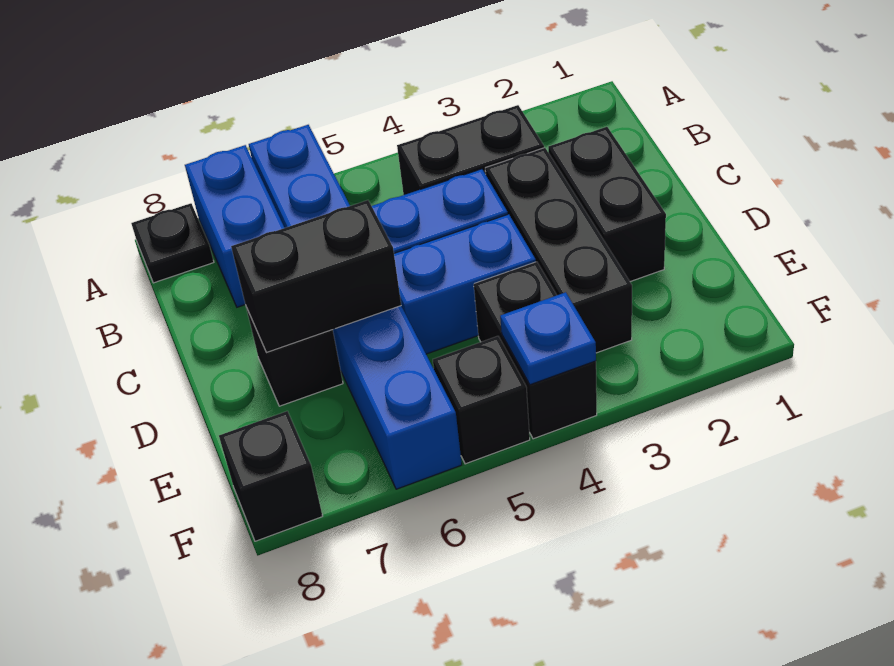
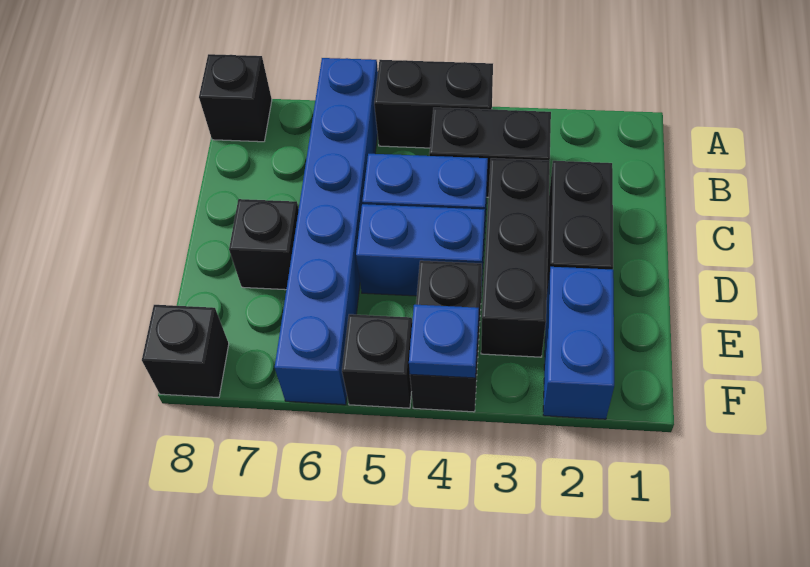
blue 1x2 brick [185,145,284,307] -> blue 1x2 brick moved to [543,267,614,419]
black 1x1 plate [131,203,214,283] -> black 1x1 brick [199,54,272,142]
black 1x2 brick [231,200,401,353] -> black 1x2 brick moved to [374,60,493,148]

